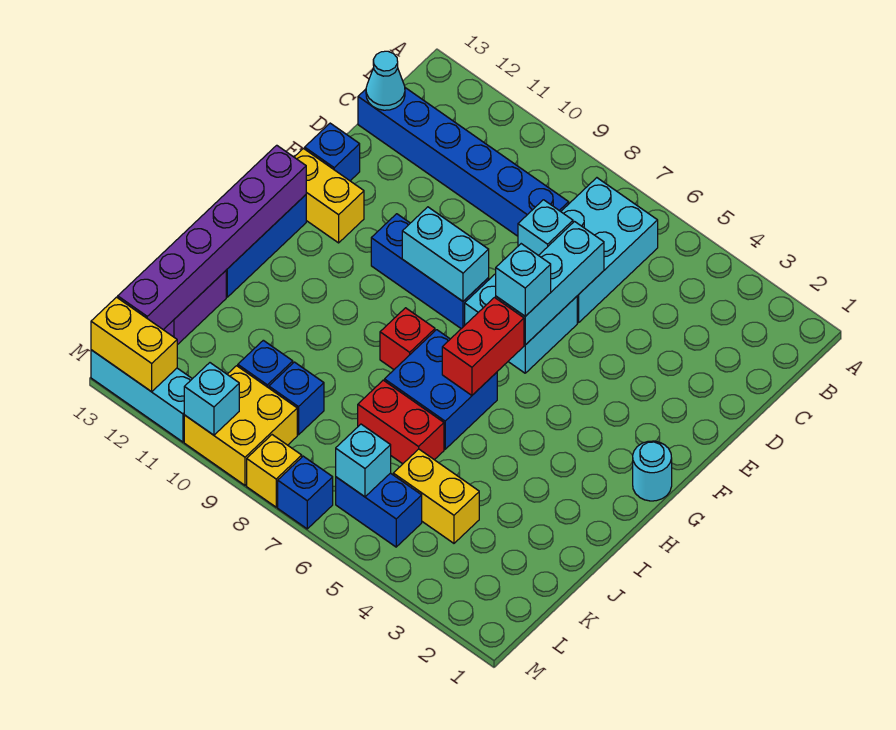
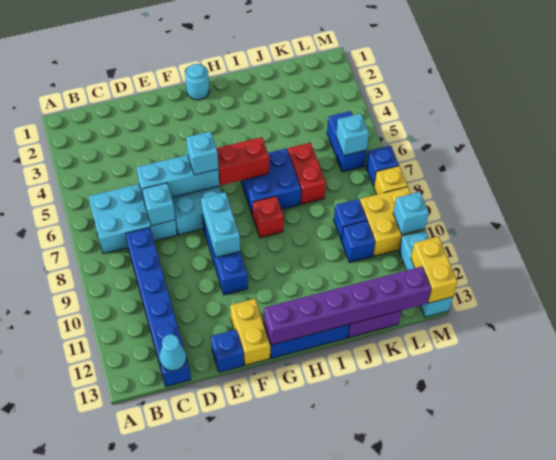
yellow 1x2 brick [393,449,479,543] -> none

